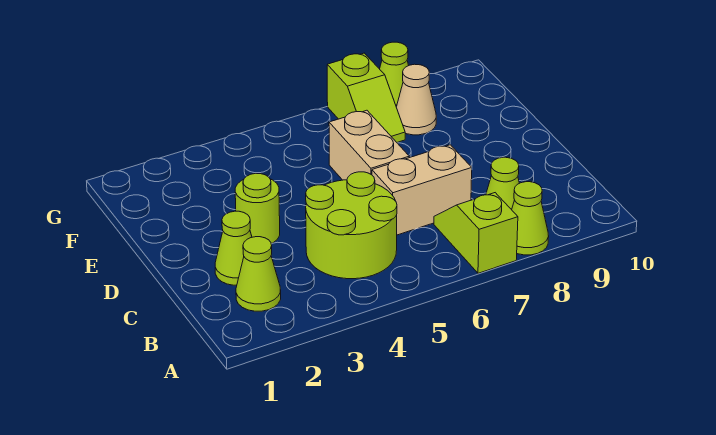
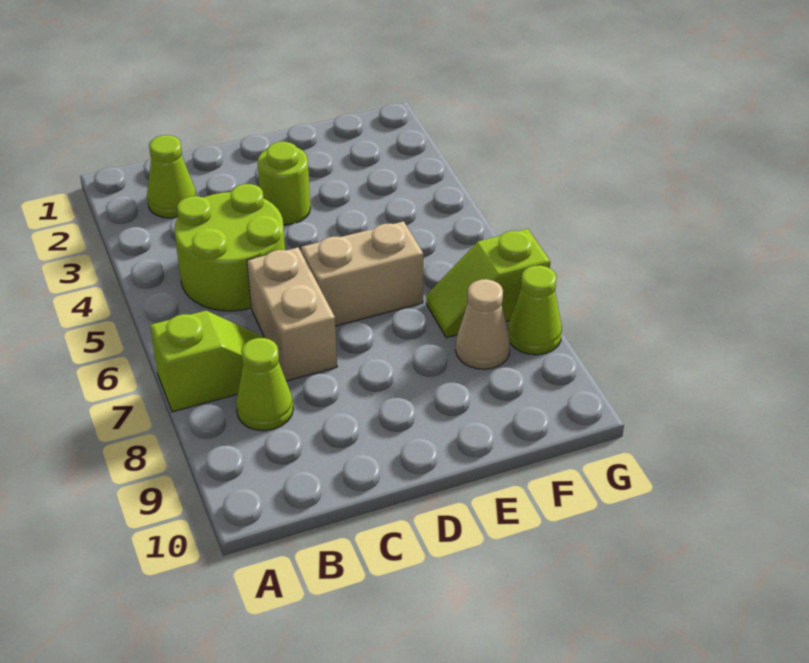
lime 1x1 cone [512,182,549,255] -> none
lime 1x1 cone [215,211,252,285] -> none

